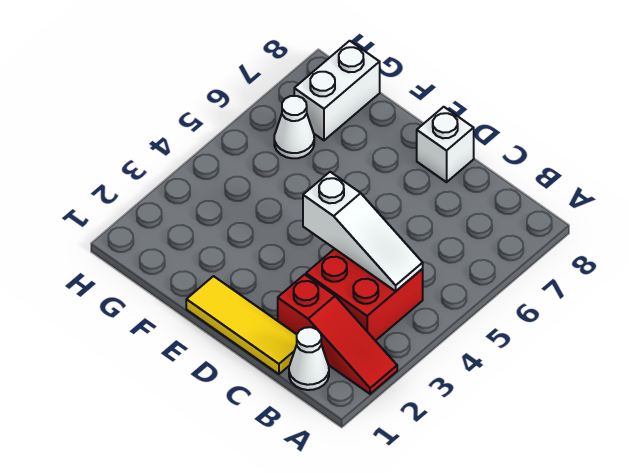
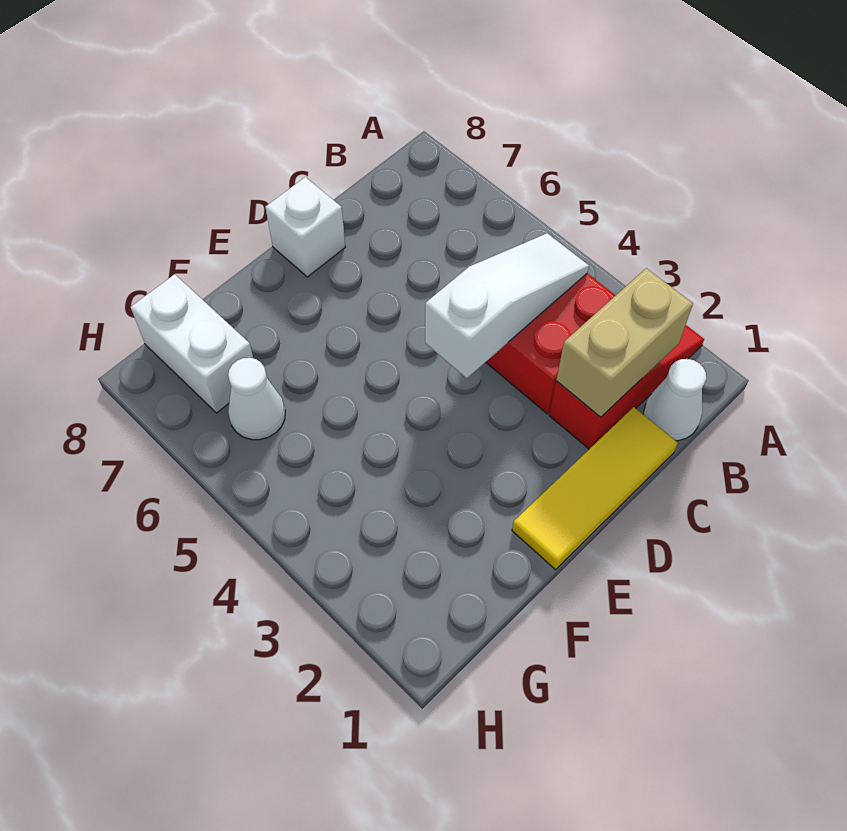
none -> tan 1x2 brick [556,268,693,417]

